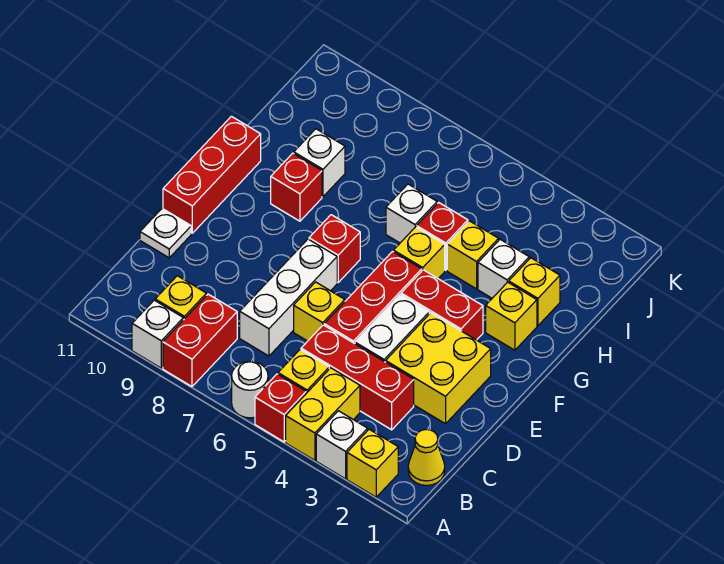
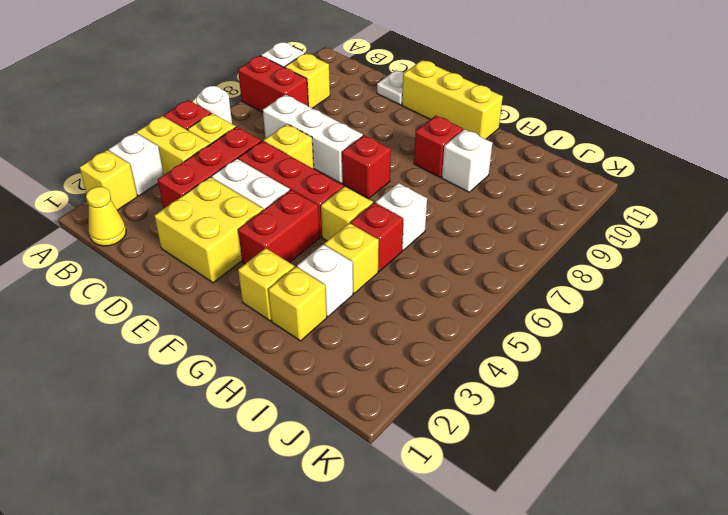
red 1x3 brick [163,116,261,233] -> yellow 1x3 brick [402,60,503,139]

